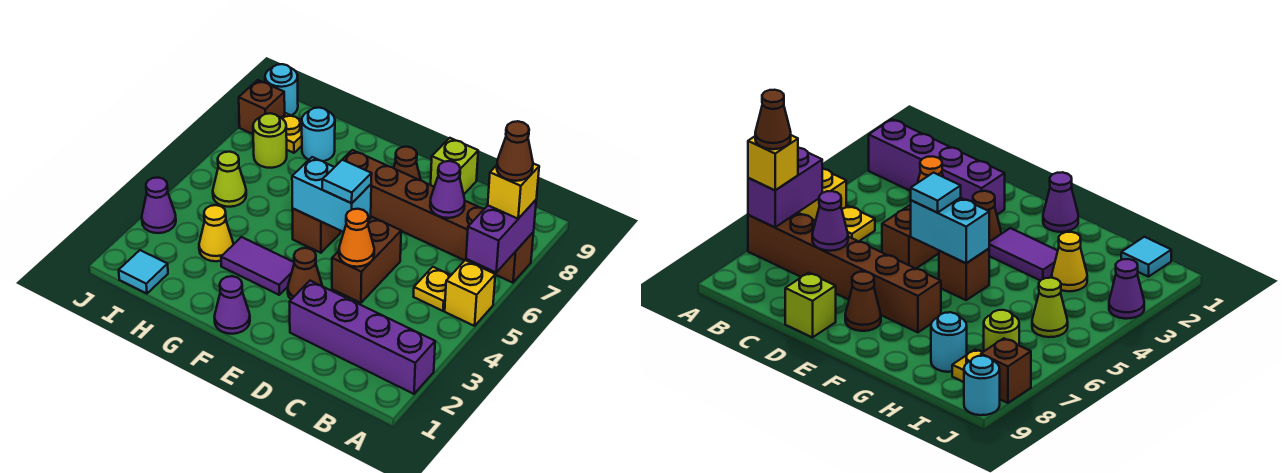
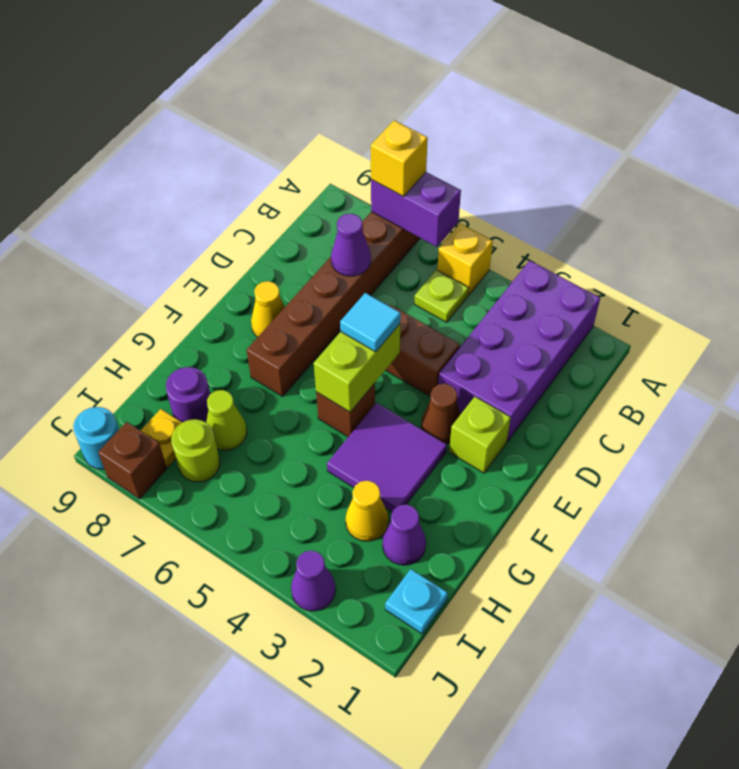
purple 1x4 brick [290,281,435,394] -> purple 2x4 brick [438,261,600,442]
brown 1x1 cone [497,121,533,181] -> none
yellow 1x1 plate [414,267,451,311] -> lime 1x1 plate [414,270,469,322]
orange 1x1 cone [339,209,374,267] -> none
lime 1x1 brick [431,138,478,194] -> lime 1x1 brick moved to [449,397,511,473]
cyan 1x2 brick [292,157,371,232] -> lime 1x2 brick [314,324,400,412]
brown 1x1 cone [394,147,421,180] -> yellow 1x1 cone [251,281,285,337]
purple 1x1 cone [214,276,250,334] -> purple 1x1 cone moved to [383,504,426,565]
purple 1x2 tile [221,237,294,295] -> purple 2x2 tile [327,403,447,512]
cyan 1x1 round brick [302,108,335,161] -> purple 1x1 round brick [166,367,210,422]
cyan 1x1 tile [119,250,168,294] -> cyan 1x1 plate [385,569,448,634]
lime 1x1 cone [213,152,246,207] -> lime 1x1 cone moved to [206,390,247,451]

